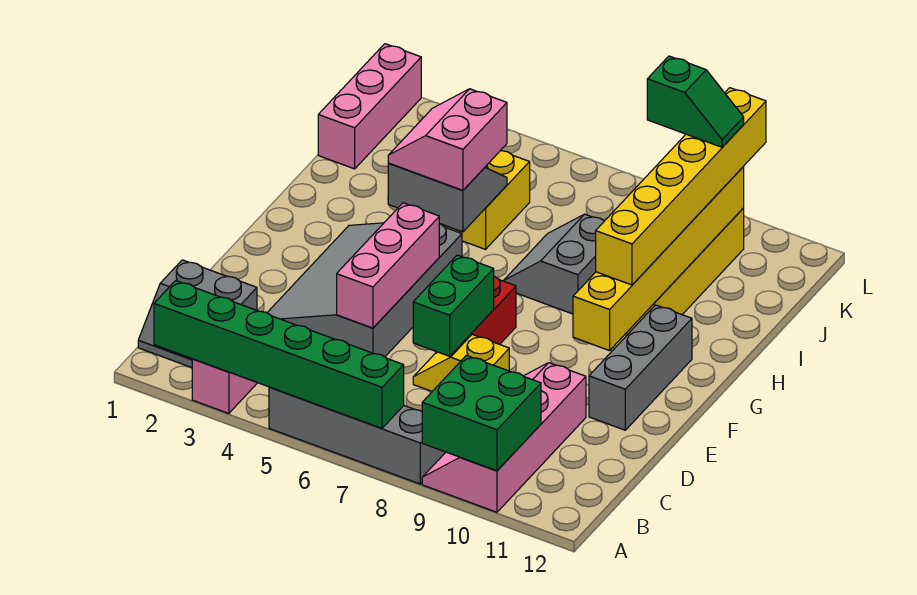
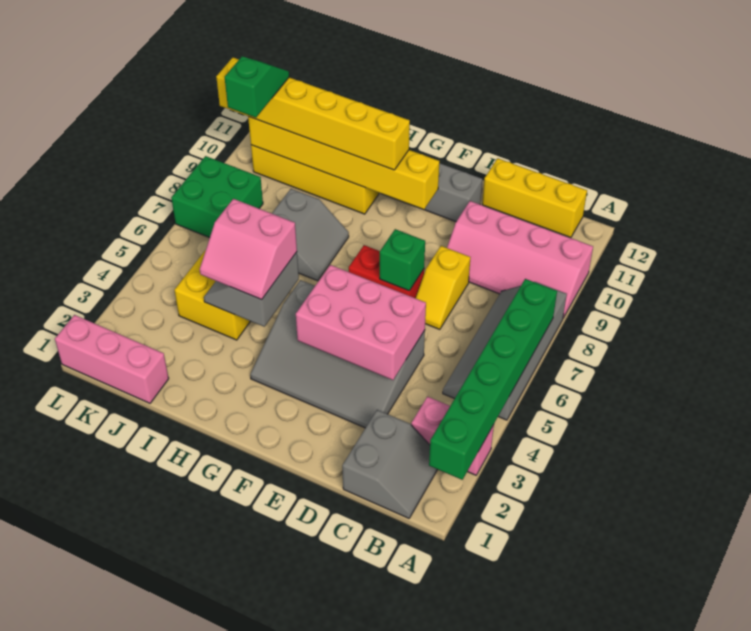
green 2x2 brick [422,355,541,471] -> green 2x2 brick moved to [171,156,263,238]
none -> yellow 1x3 brick [482,158,587,238]
pink 1x3 brick [337,203,439,328] -> pink 2x3 brick [296,265,426,380]
green 1x2 brick [413,255,494,356] -> green 1x1 brick [380,229,425,291]
grey 2x2 slope [504,214,604,314] -> grey 2x2 slope turned to [272,189,349,281]

